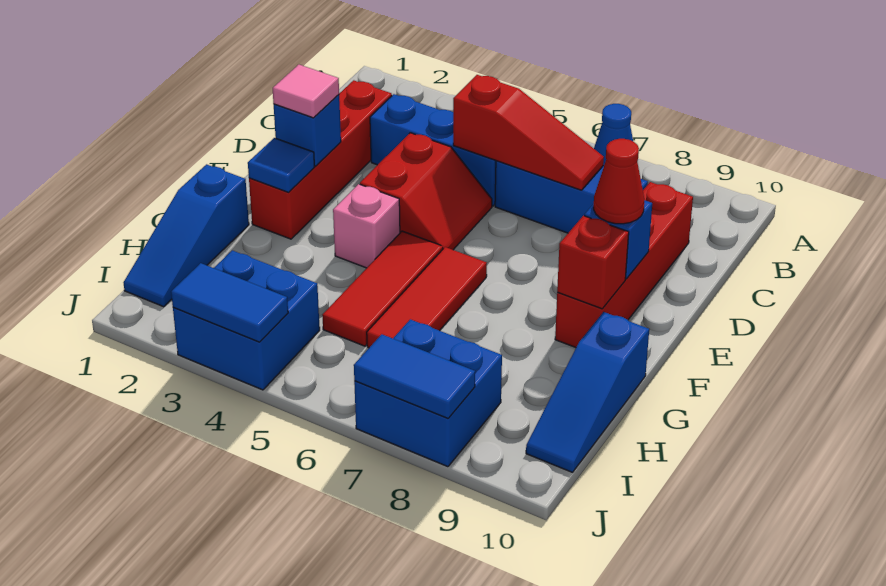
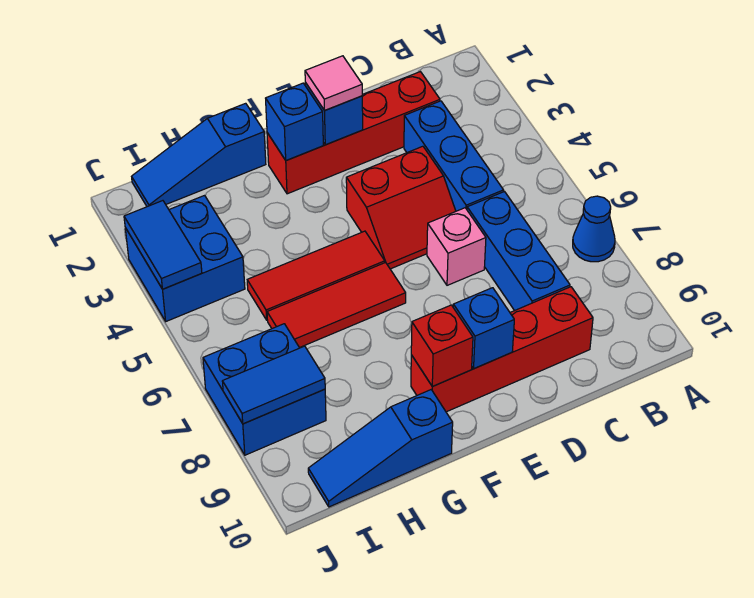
red 1x3 slope [453,75,604,190] -> none
red 1x1 cone [594,139,644,224] -> none
blue 1x1 tile [248,138,315,192] -> blue 1x1 brick [266,83,323,161]
pink 1x1 brick [333,184,400,268] -> pink 1x1 brick moved to [427,208,486,285]
blue 1x2 tile [354,334,475,418] -> blue 1x2 tile turned to [222,346,325,424]

